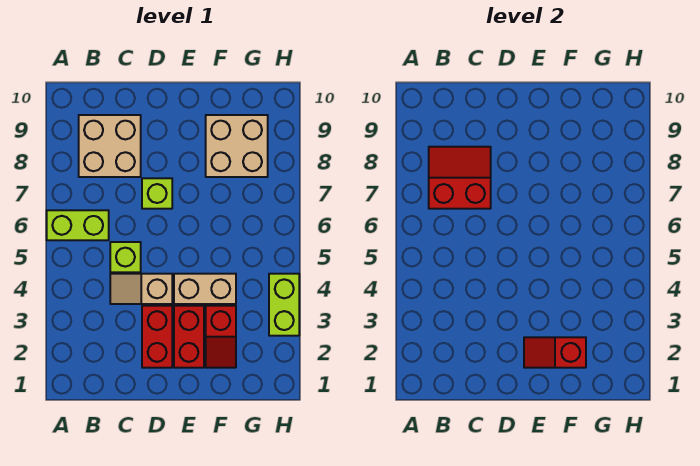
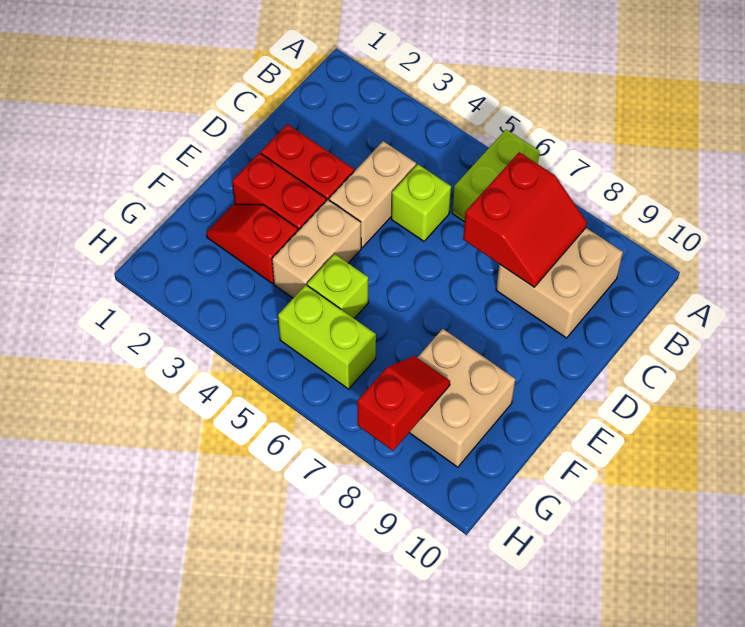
tan 1x2 slope [110,274,172,304] -> tan 1x2 brick [329,141,416,248]
lime 1x1 brick [142,178,172,209] -> lime 1x1 brick moved to [307,254,368,319]
red 1x2 slope [524,337,586,368] -> red 1x2 slope moved to [357,356,450,451]
lime 1x2 brick [269,274,299,336] -> lime 1x2 brick moved to [278,285,376,389]

